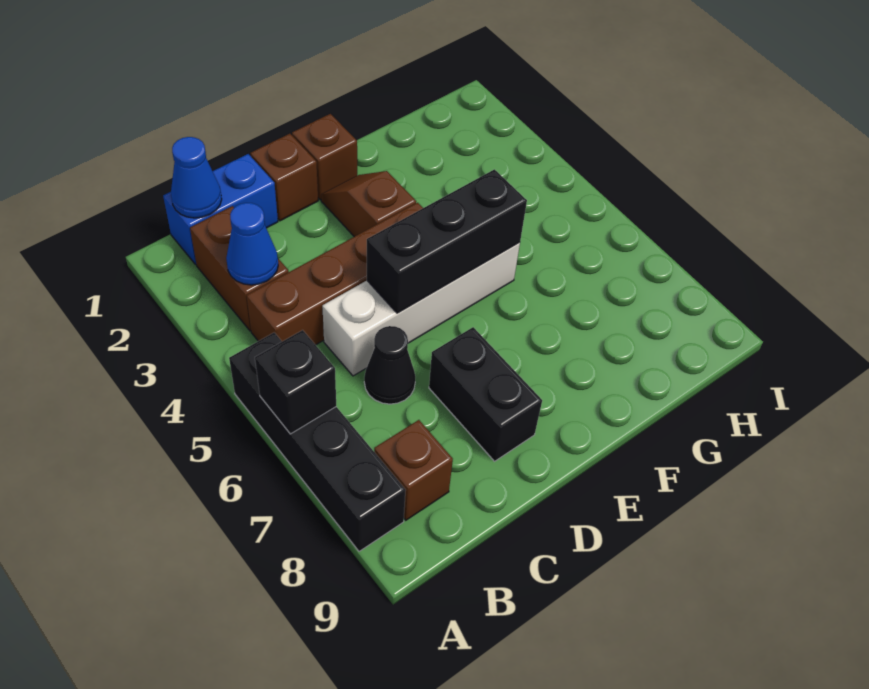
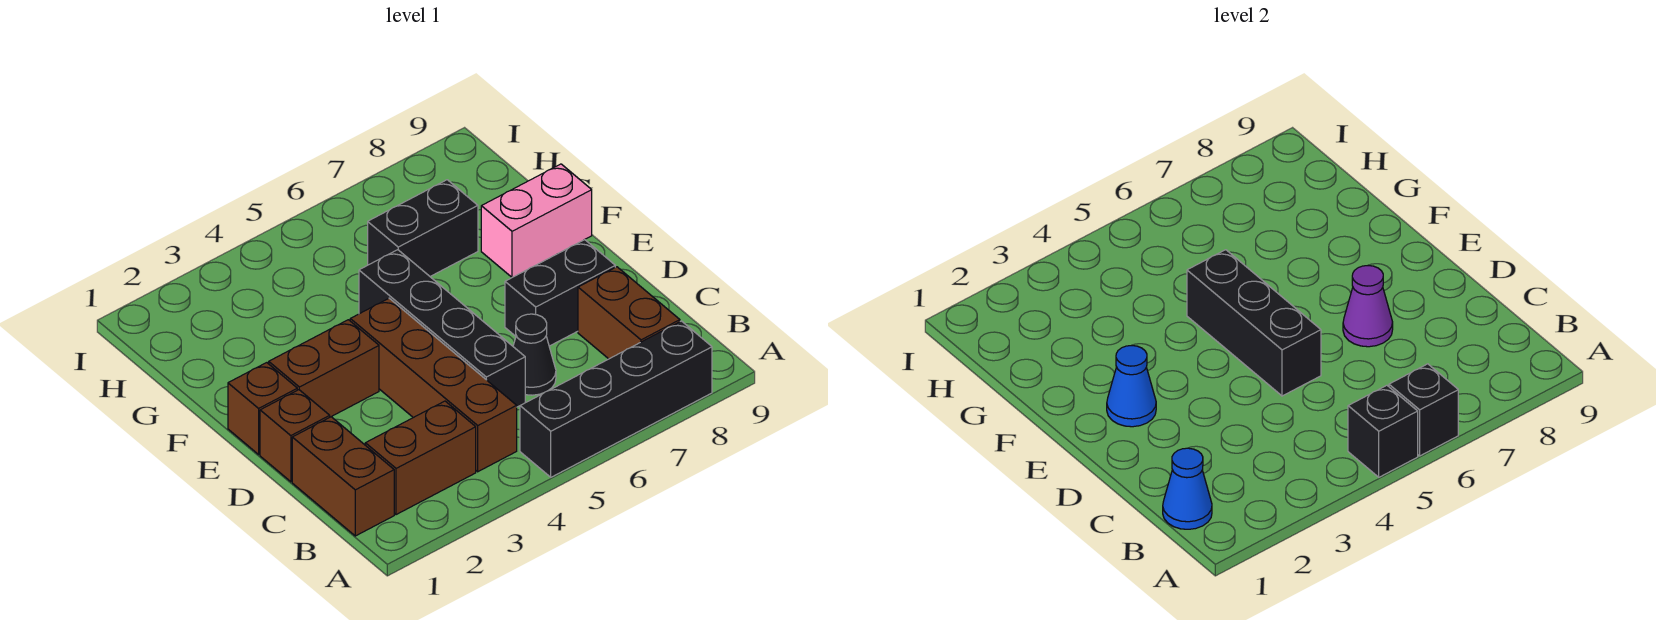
none -> black 1x1 brick [1348,385,1418,477]
blue 1x2 brick [163,154,278,264] -> brown 1x2 brick [292,417,394,536]
blue 1x1 cone [226,203,278,285] -> blue 1x1 cone moved to [1107,345,1156,427]
brown 1x1 brick [374,420,453,520] -> brown 1x2 brick [578,267,680,359]
white 1x4 brick [322,242,520,376] -> black 1x4 brick [359,250,525,407]
none -> purple 1x1 cone [1343,266,1393,347]
brown 1x2 slope [321,171,416,237] -> brown 1x2 brick [269,320,379,417]
none -> pink 1x2 brick [481,164,592,277]
none -> black 1x2 brick [368,180,478,276]

